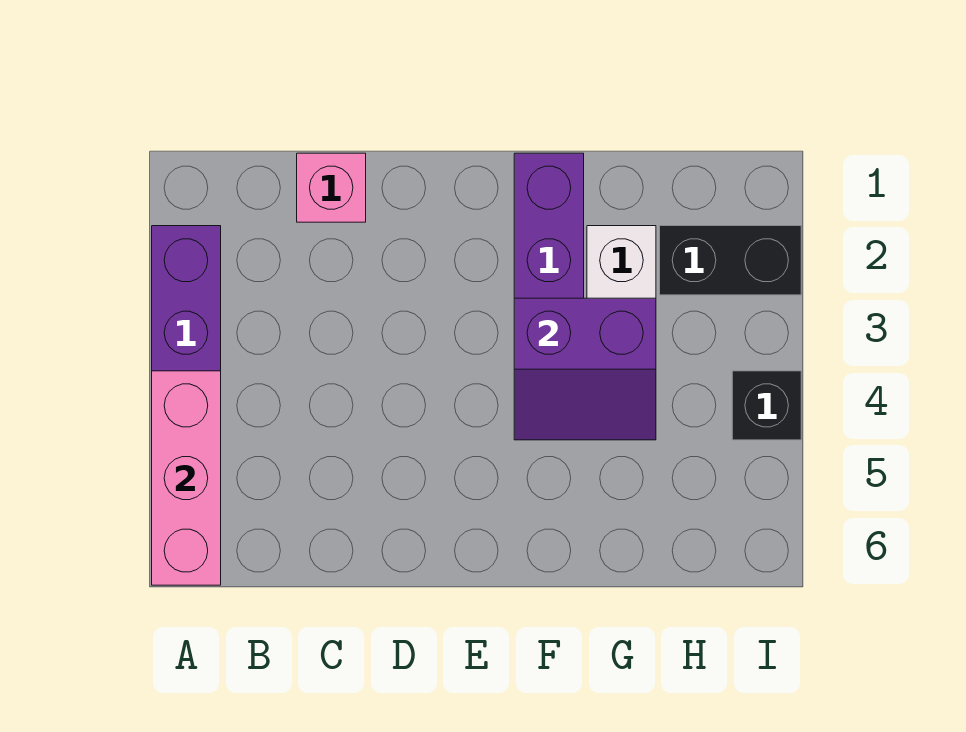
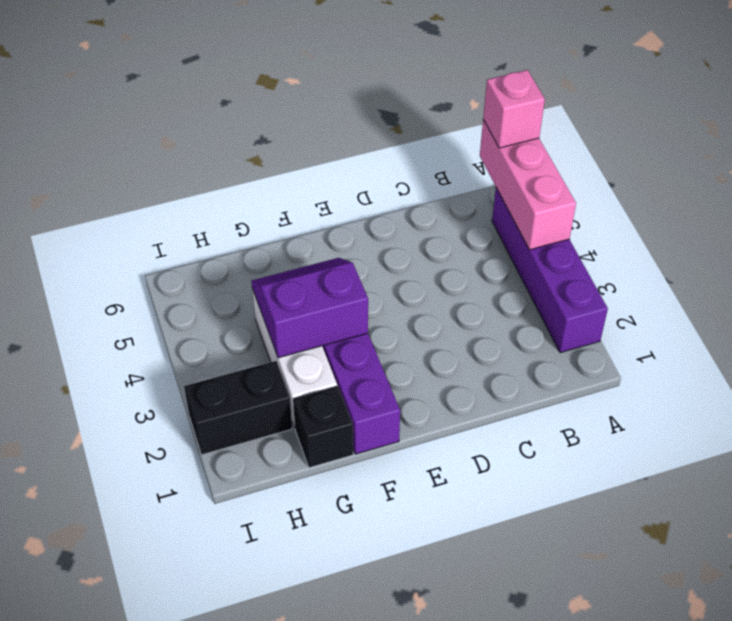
pink 1x1 brick [297,153,366,222] -> pink 1x1 brick moved to [483,70,545,148]
black 1x1 brick [732,371,801,440] -> black 1x1 brick moved to [293,386,353,468]

